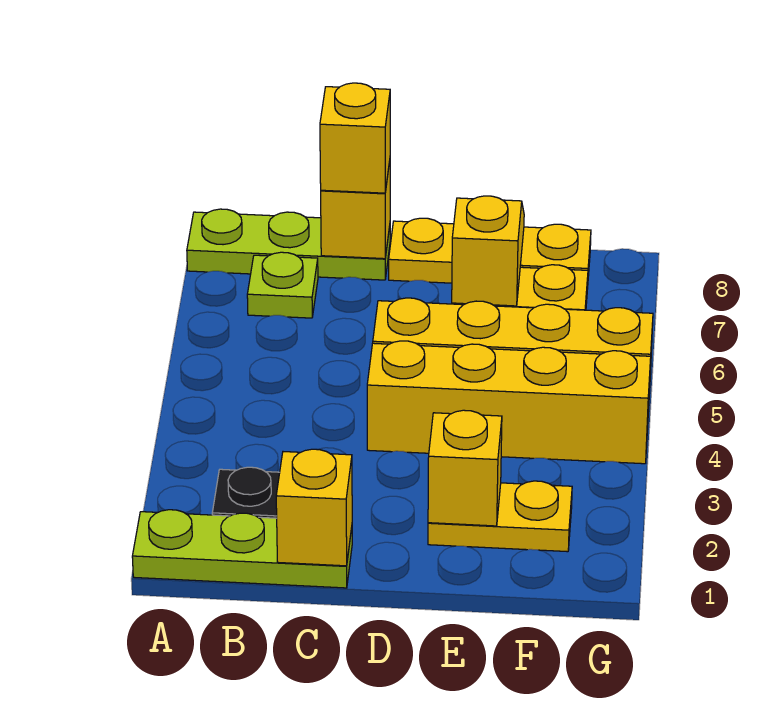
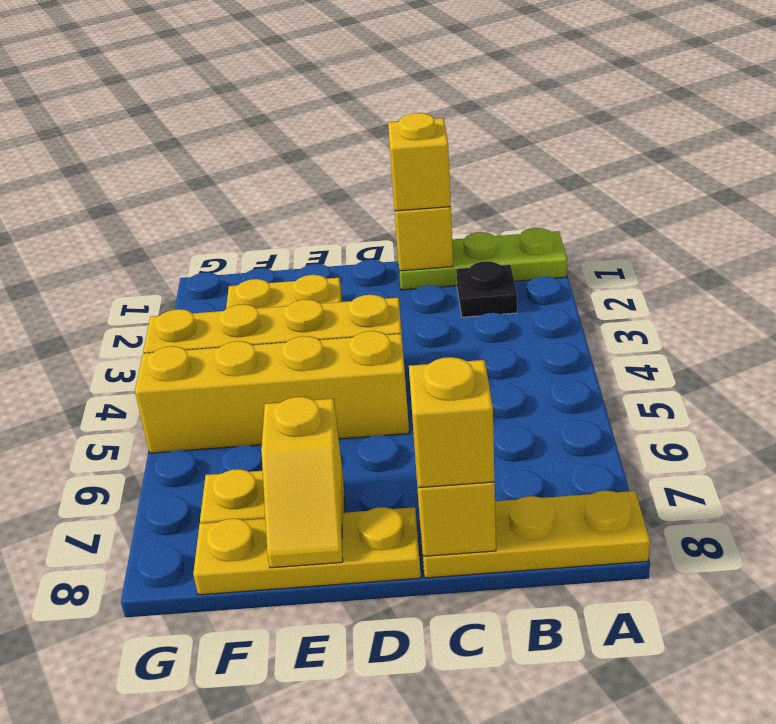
lime 1x3 plate [187,209,390,280] -> yellow 1x3 plate [420,491,650,578]
lime 1x1 plate [247,252,318,318] -> none
yellow 1x1 brick [428,410,502,526] -> yellow 1x1 brick moved to [388,113,451,211]

